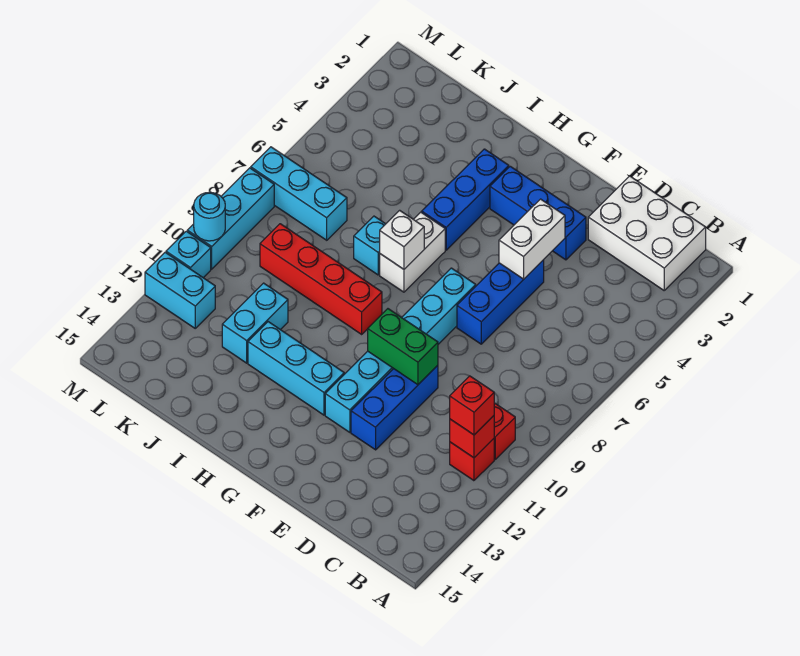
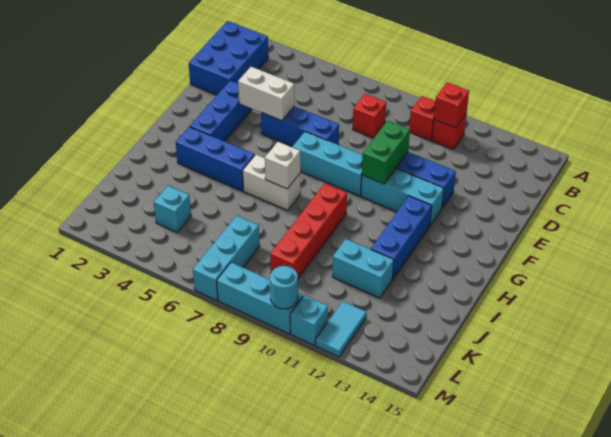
white 2x3 brick [588,176,706,290] -> blue 2x3 brick [189,21,268,95]
red 1x1 brick [450,376,494,435] -> red 1x1 brick moved to [353,94,386,138]
cyan 1x3 brick [248,322,344,415] -> blue 1x3 brick [371,196,432,279]
cyan 1x1 brick [354,216,385,275] -> cyan 1x1 brick moved to [154,186,191,232]
cyan 1x2 brick [145,252,215,328] -> cyan 1x2 tile [315,301,366,357]

